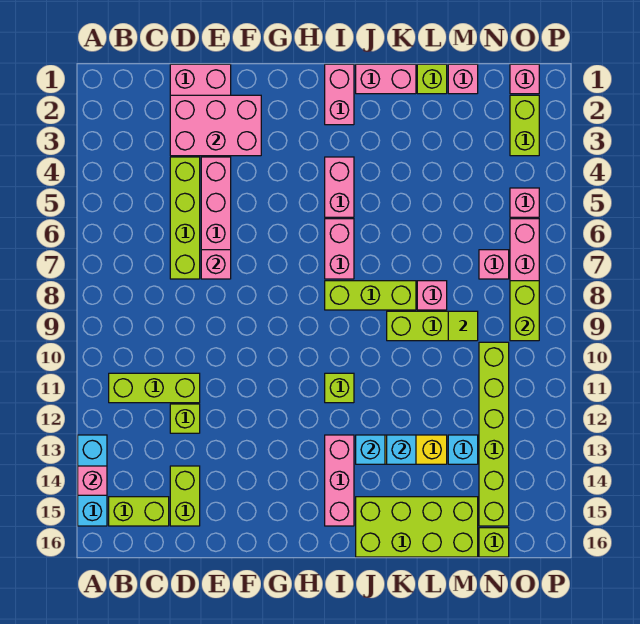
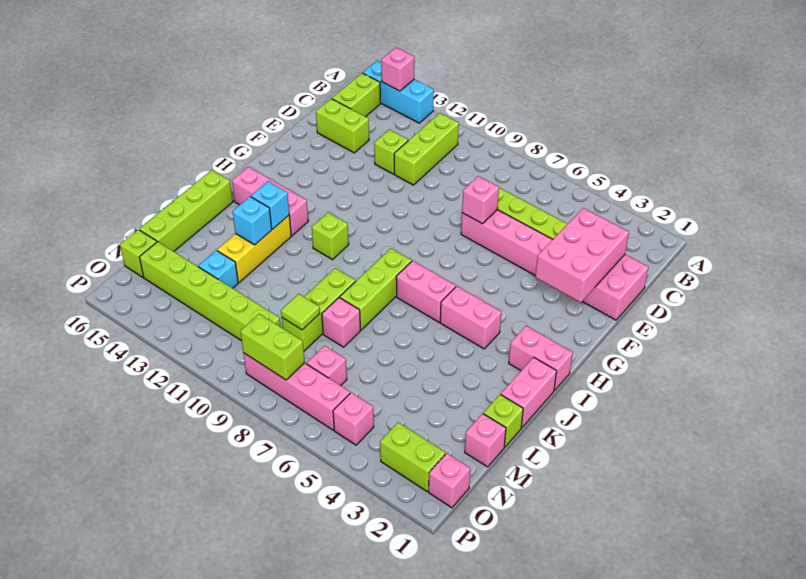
lime 2x4 brick [356,497,478,557] -> lime 1x4 brick [139,170,233,251]

